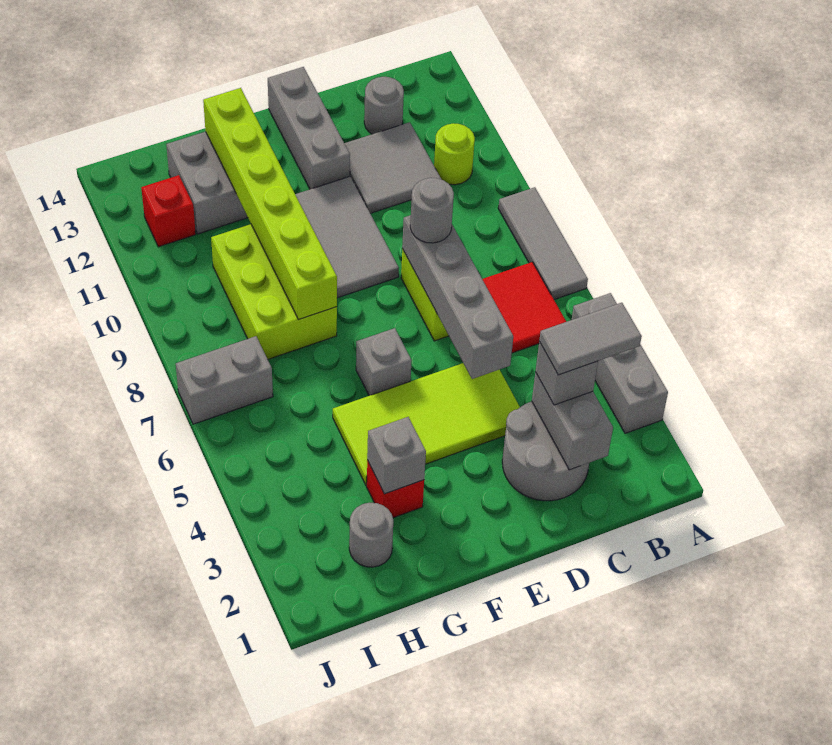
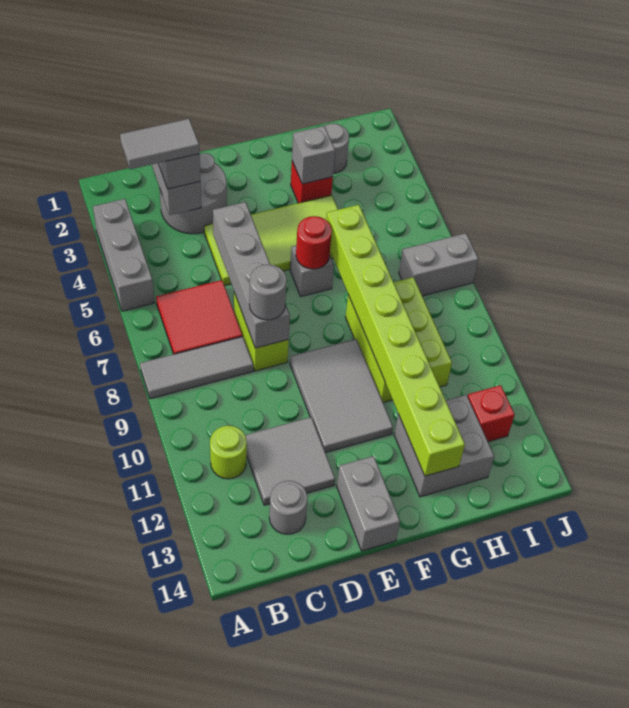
grey 1x3 tile [498,187,588,300] -> grey 1x3 tile turned to [140,337,253,399]
grey 1x3 brick [268,67,350,189] -> grey 1x2 brick [337,456,400,551]
none -> red 1x1 round brick [296,216,332,269]
lime 1x6 brick [203,88,337,319] -> lime 1x8 brick [326,205,465,476]

